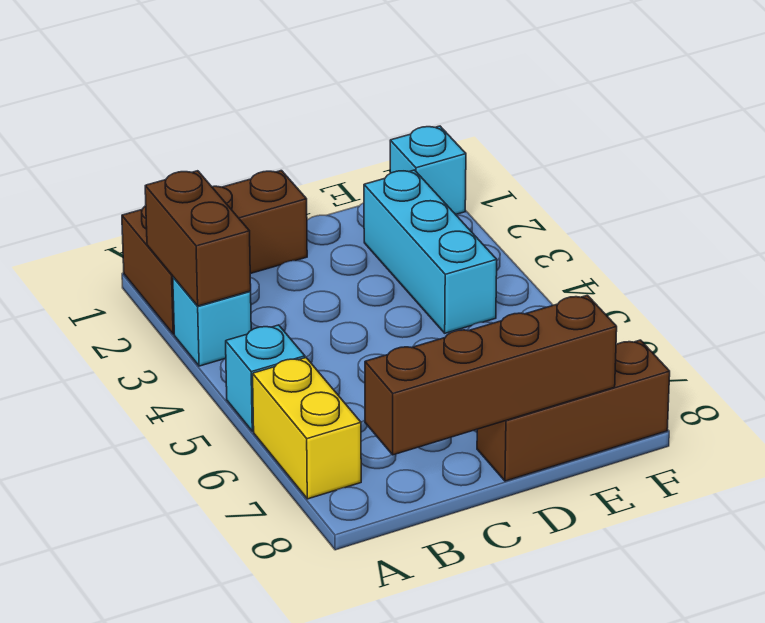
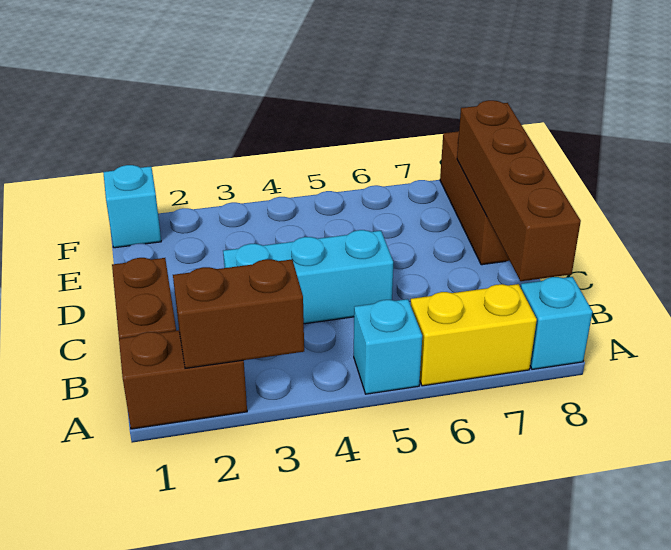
cyan 1x1 brick [173,277,251,366] -> cyan 1x1 brick moved to [521,277,593,369]
cyan 1x3 brick [364,170,497,333] -> cyan 1x3 brick moved to [223,230,393,324]

